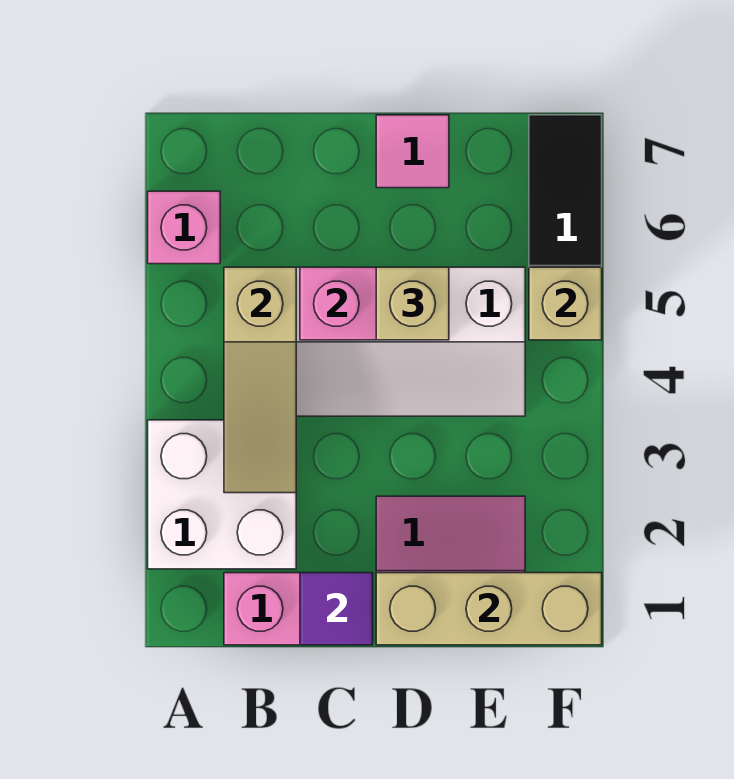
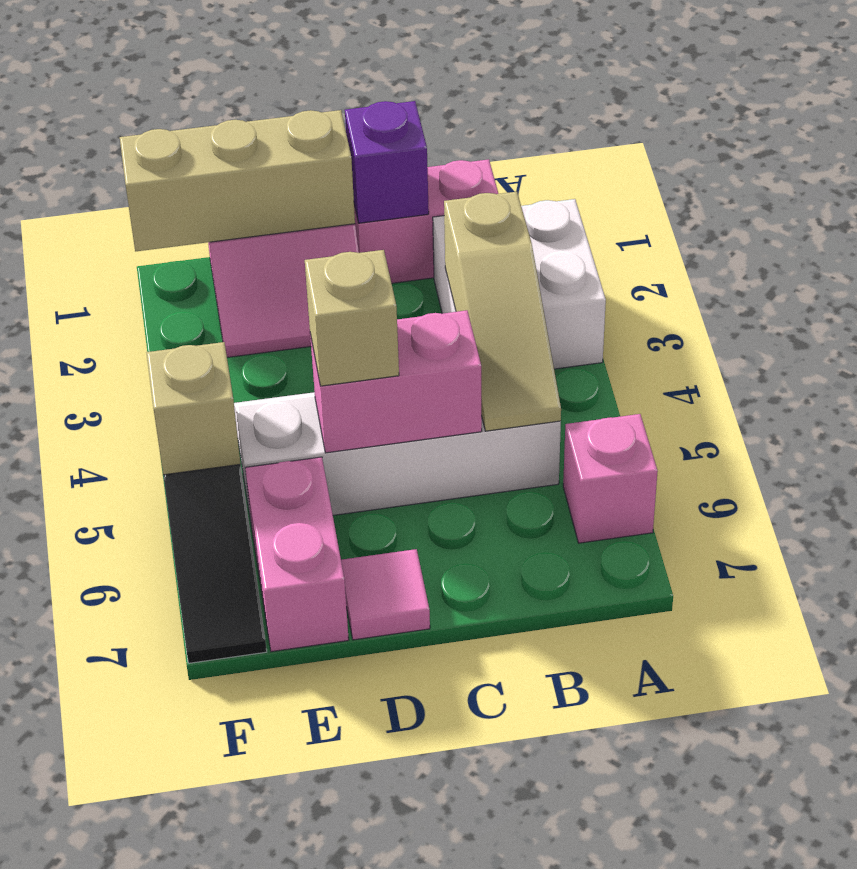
tan 1x3 slope [224,267,296,493] -> tan 1x3 slope turned to [444,192,561,431]
purple 1x1 tile [300,573,373,645] -> purple 1x1 brick [345,101,429,223]
none -> pink 1x2 brick [245,457,349,652]

